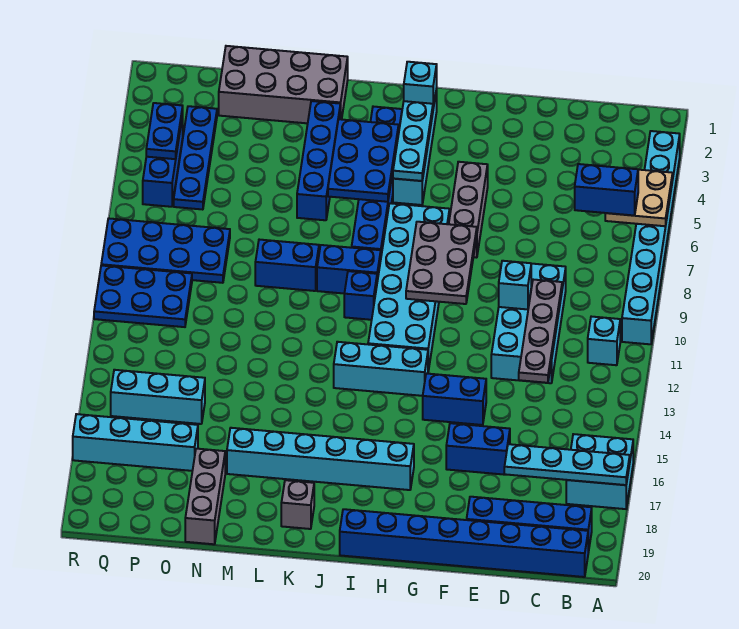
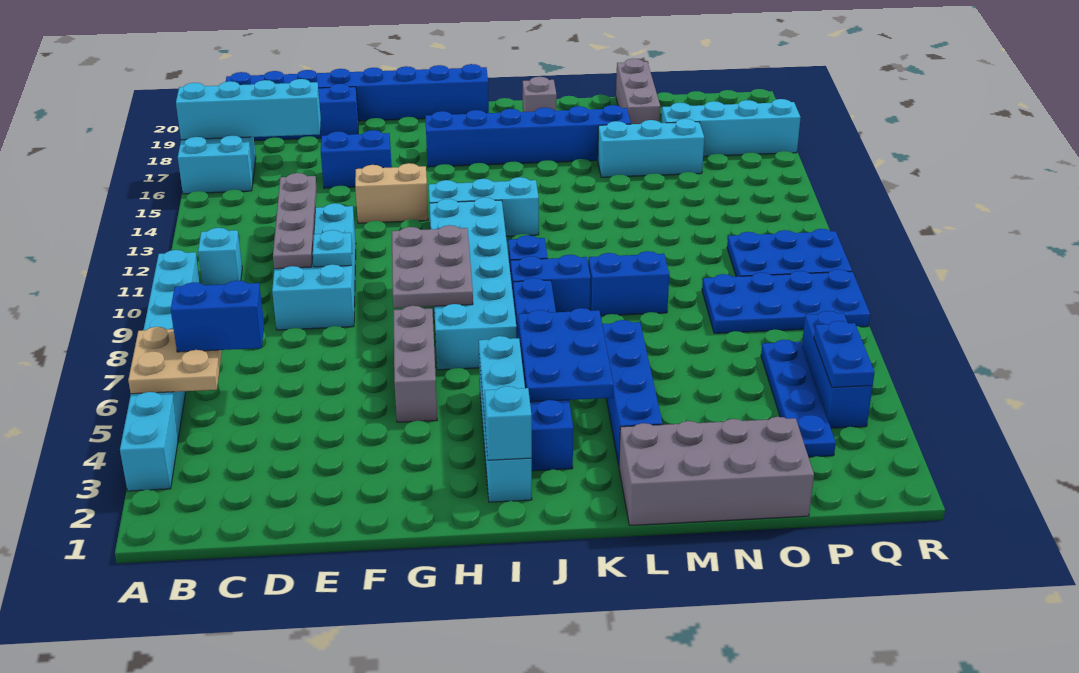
cyan 1x4 plate [504,444,630,485] -> cyan 1x4 brick [176,79,321,140]
cyan 1x1 brick [499,261,531,309] -> cyan 1x1 plate [313,230,352,267]
blue 1x2 brick [423,373,486,425] -> tan 1x2 brick [355,163,428,223]
cyan 1x6 brick [227,428,414,490] -> blue 1x6 brick [425,105,631,167]
cyan 1x3 brick [111,370,205,424] -> cyan 1x3 brick moved to [598,119,704,177]

